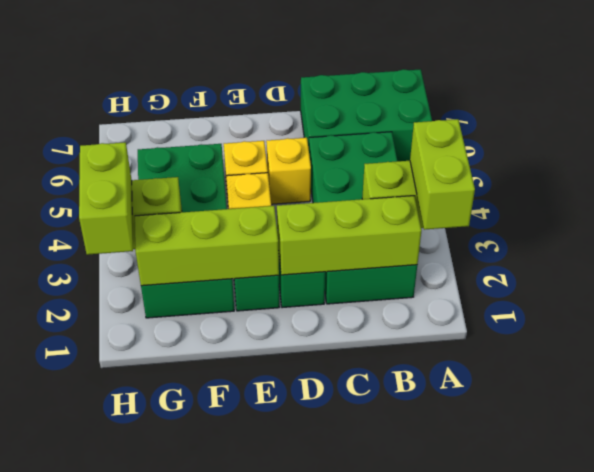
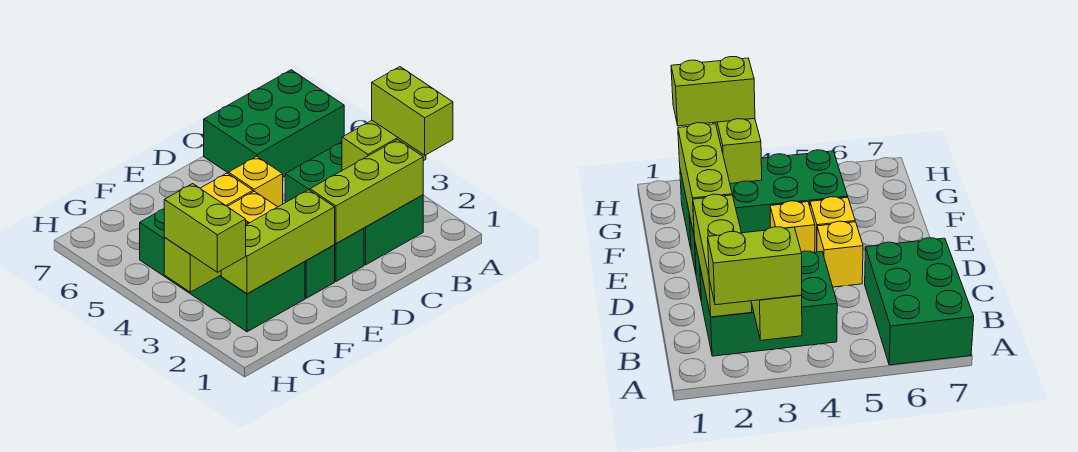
green 2x4 brick [309,132,417,304] -> green 2x3 brick [285,142,423,265]

